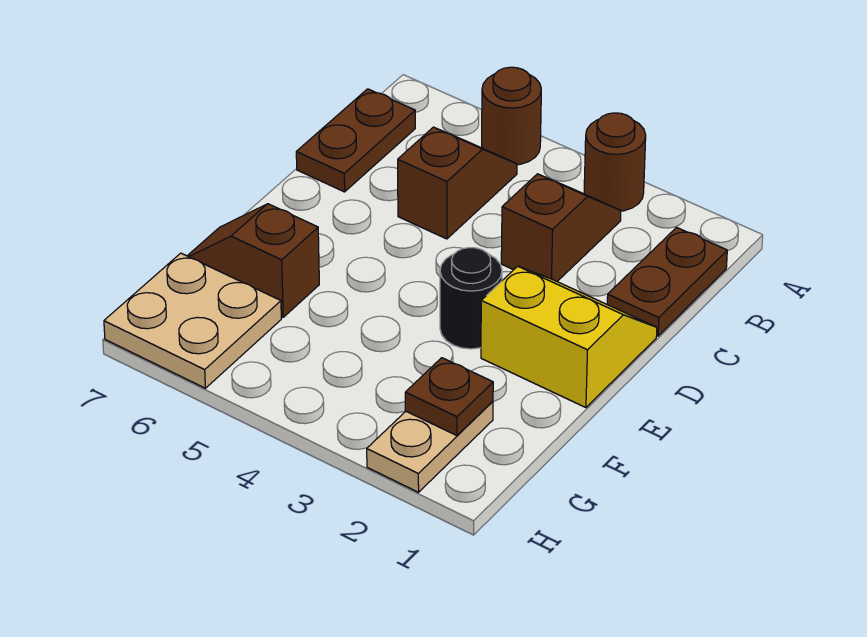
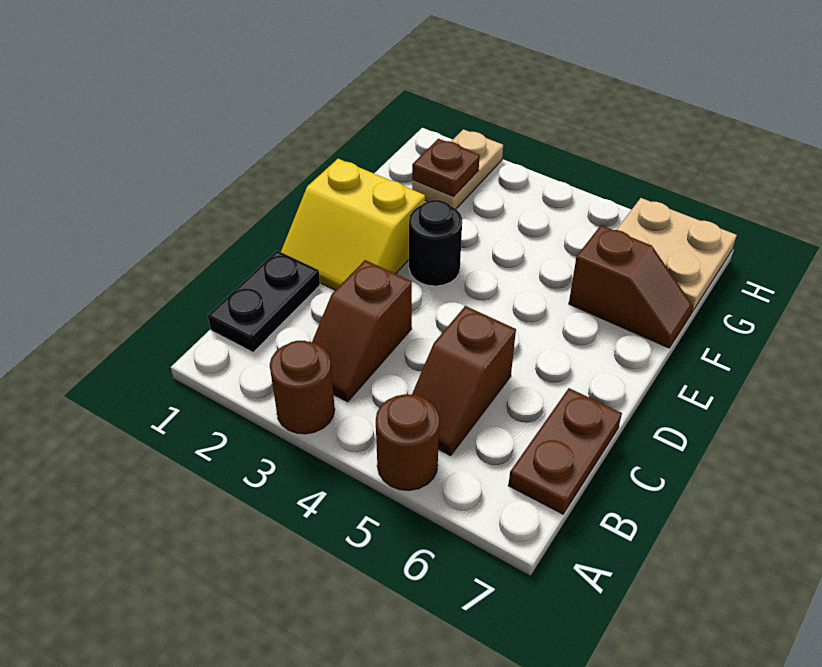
brown 1x2 plate [607,227,727,336] -> black 1x2 plate [208,251,320,352]

